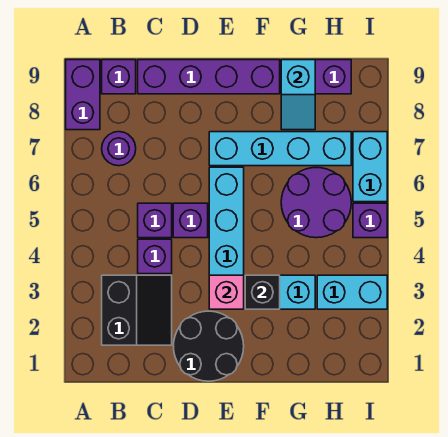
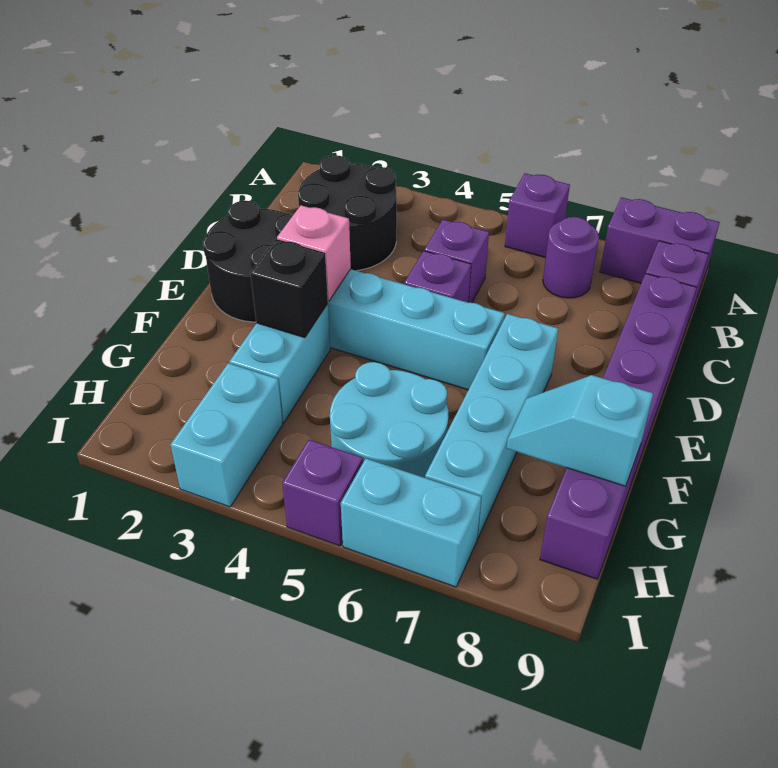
black 2x2 slope [102,275,172,345] -> black 2x2 round brick [298,155,397,271]
purple 1x1 brick [138,239,172,274] -> purple 1x1 brick moved to [505,173,570,258]
purple 2x2 round brick [281,167,351,238] -> cyan 2x2 round brick [330,362,448,478]

